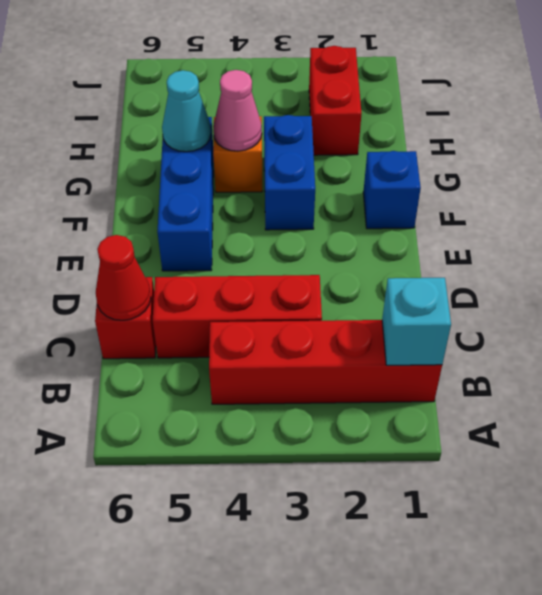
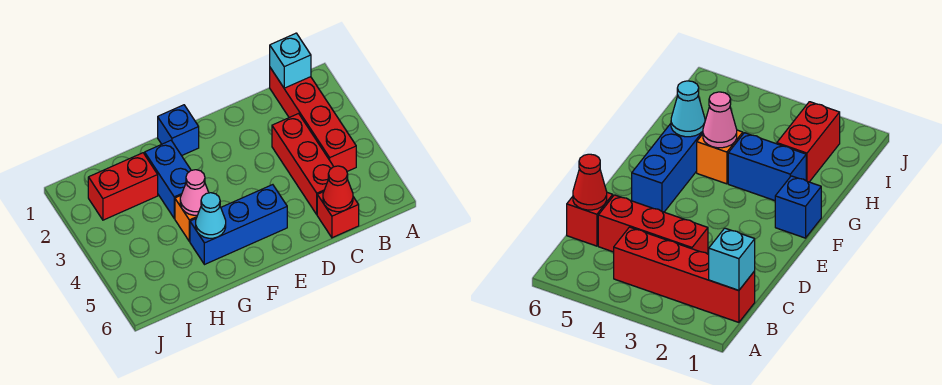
blue 1x2 brick [264,115,315,230] -> blue 1x2 brick turned to [145,140,191,218]

